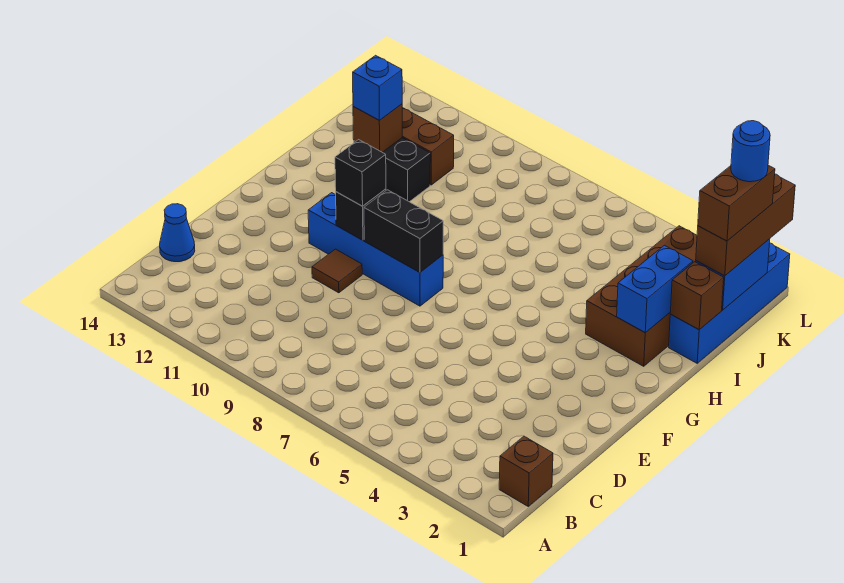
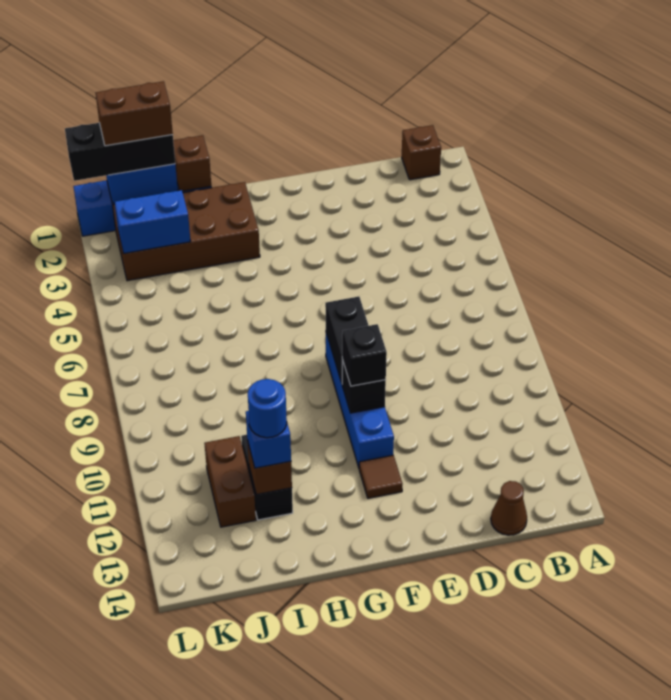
blue 1x1 cone [160,204,195,262] -> brown 1x1 cone [491,481,527,535]
brown 1x1 tile [312,249,362,293] -> brown 1x1 tile moved to [359,455,402,498]
blue 1x2 brick [617,245,693,333] -> blue 1x2 brick moved to [115,190,191,254]
brown 1x3 brick [696,174,795,276] -> black 1x3 brick [65,123,175,181]
blue 1x1 round brick [731,121,770,182] -> blue 1x1 round brick moved to [248,379,287,438]

